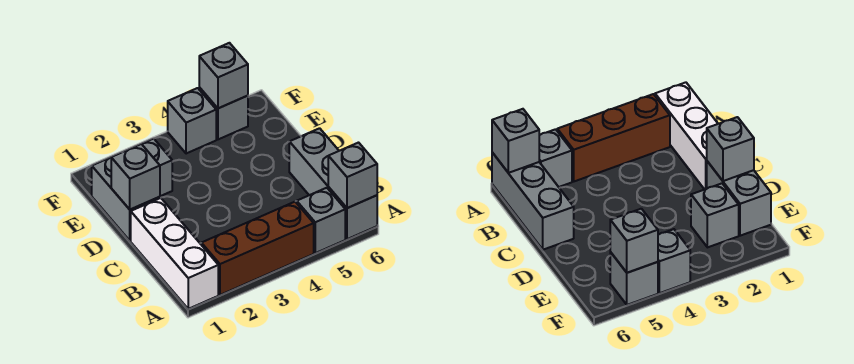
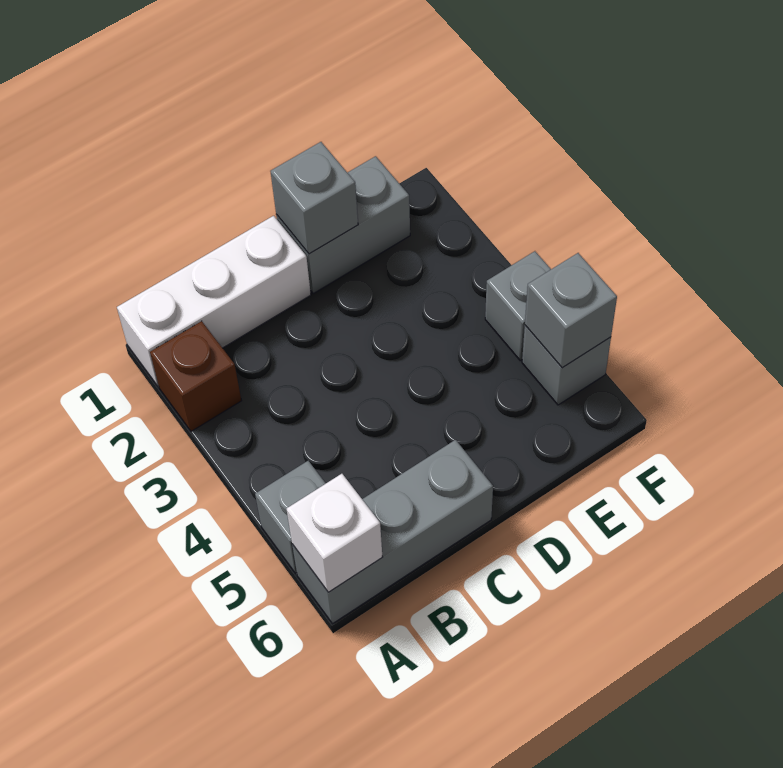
brown 1x3 brick [201,202,314,295] -> brown 1x1 brick [150,321,242,431]
grey 1x1 brick [328,143,377,208] -> white 1x1 brick [286,474,382,592]
grey 1x1 brick [142,139,172,196] -> none

